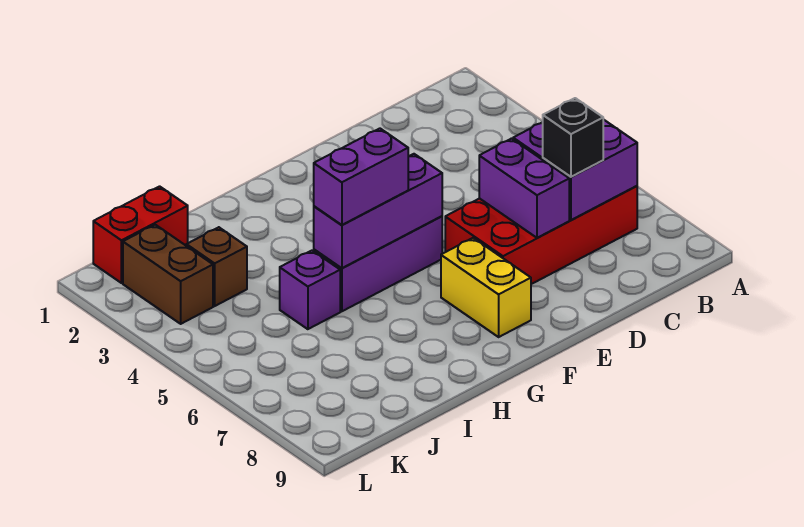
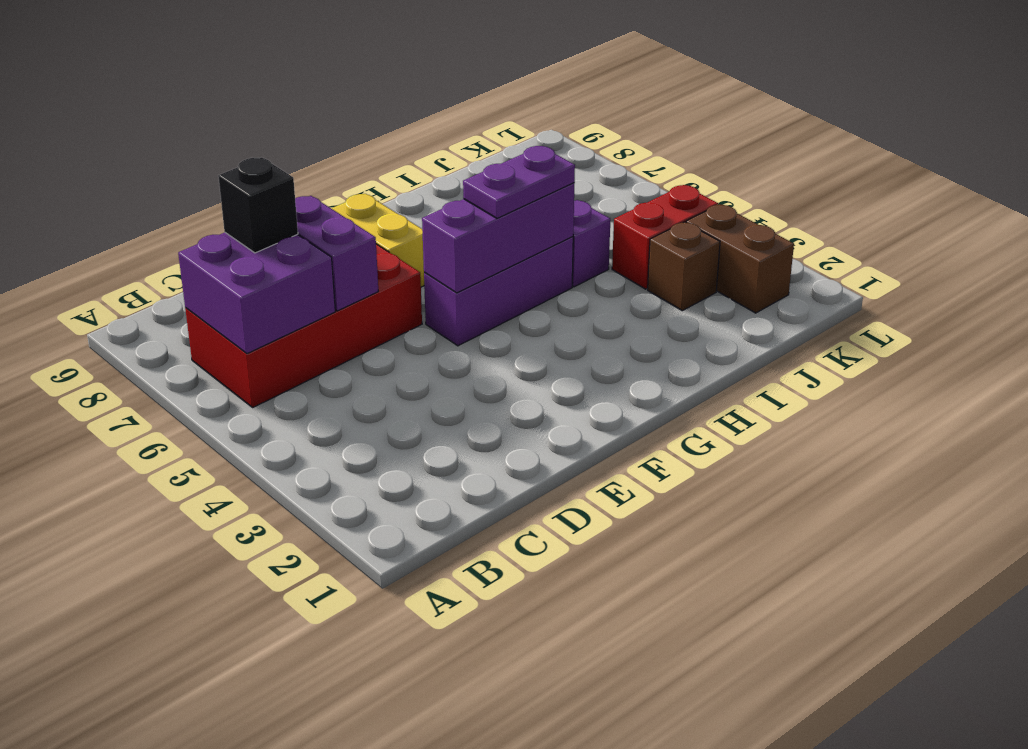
purple 1x2 brick [314,128,408,225] -> purple 1x2 plate [463,146,575,218]
red 1x2 brick [93,186,188,283] -> red 1x2 brick moved to [612,185,718,289]

